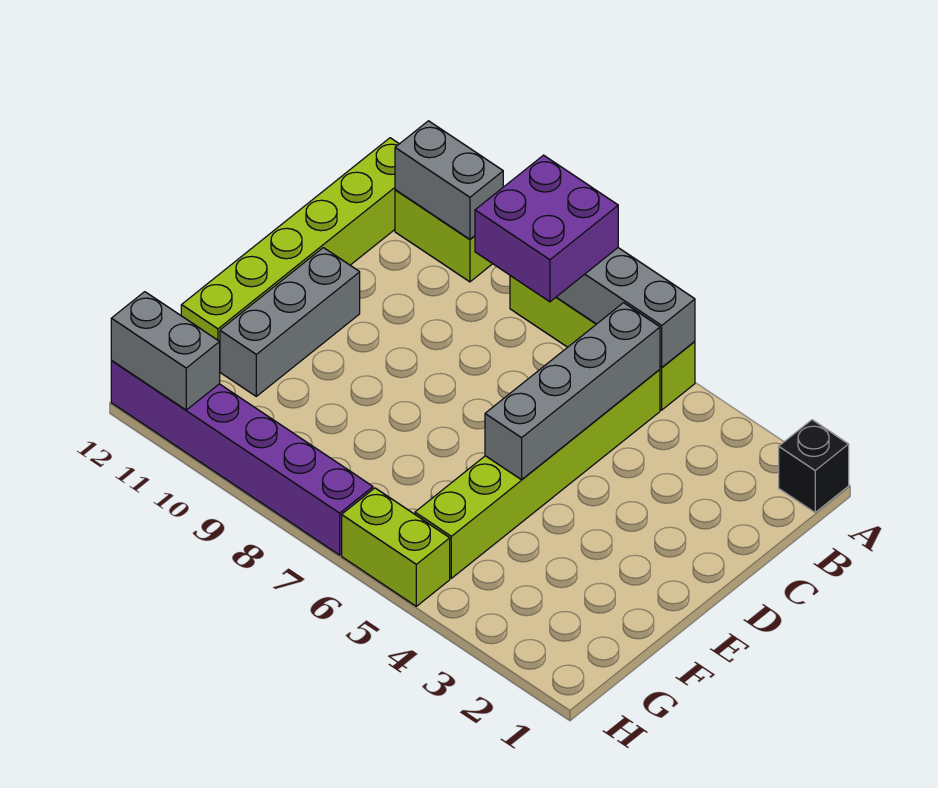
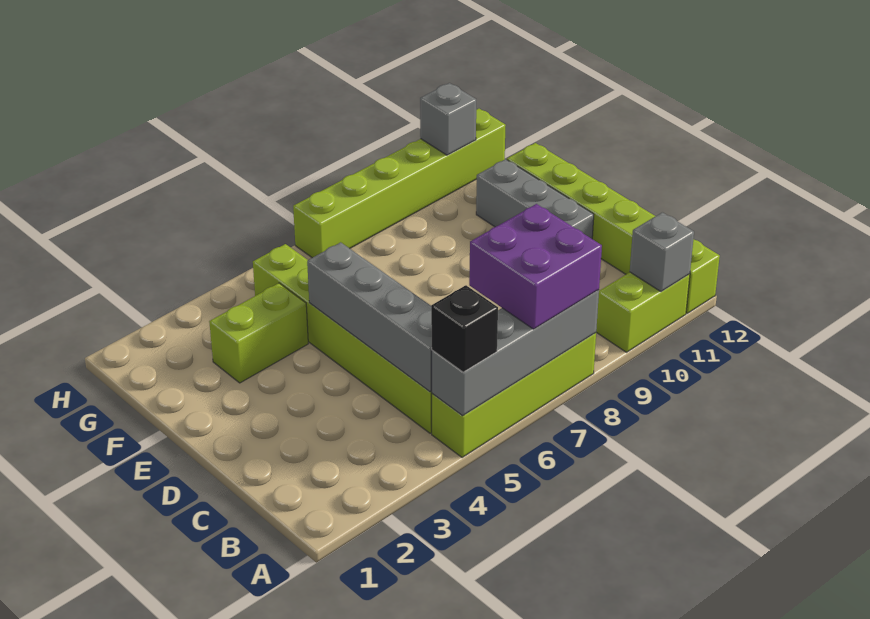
black 1x1 brick [779,420,849,512] -> black 1x1 brick moved to [431,285,498,372]
grey 1x2 brick [395,121,503,239] -> grey 1x1 brick [630,212,694,292]
lime 1x2 brick [342,488,450,606] -> lime 1x2 brick moved to [209,283,308,383]
purple 1x6 brick [111,361,373,555] -> lime 1x6 brick [293,109,506,258]
grey 1x2 brick [111,292,220,410] -> grey 1x1 brick [420,83,476,155]

